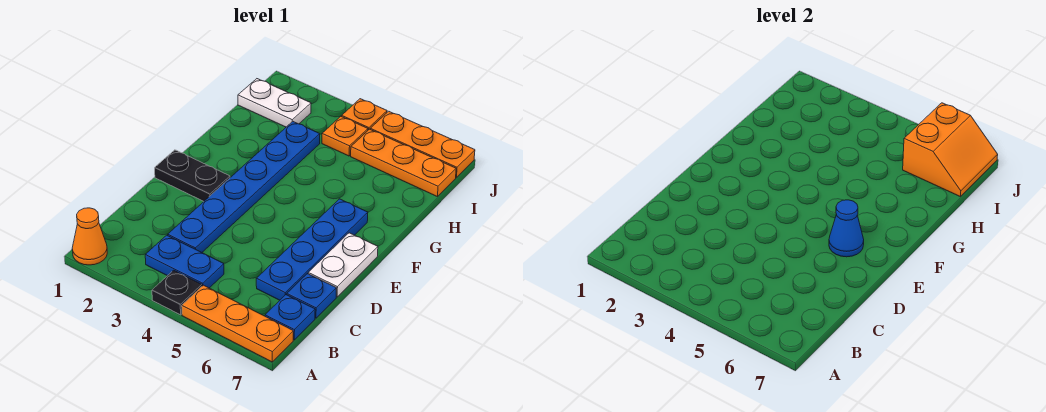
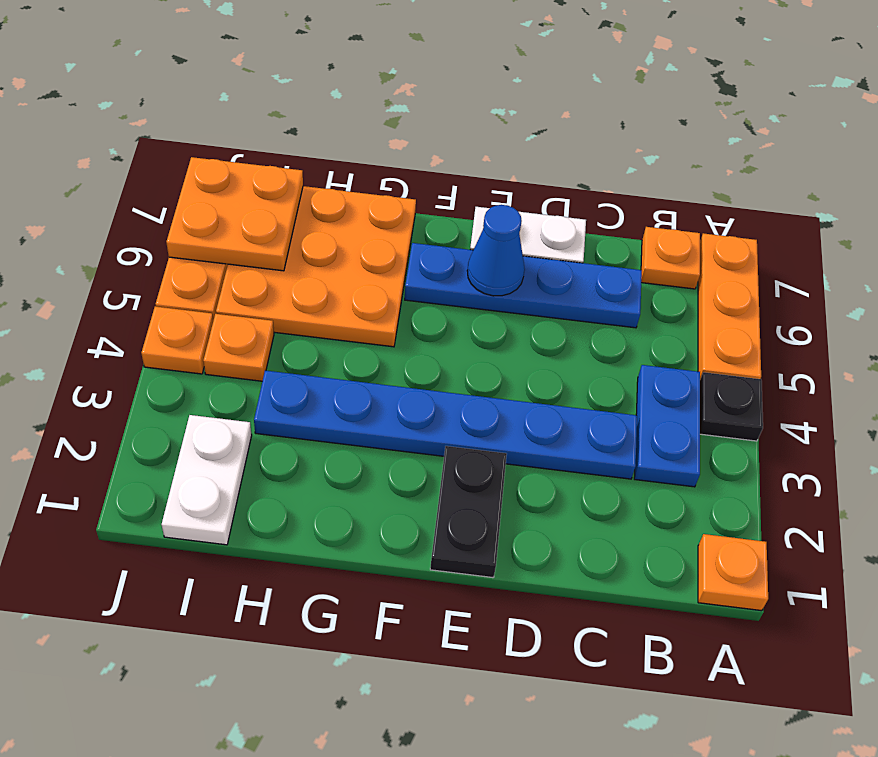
orange 1x1 cone [72,208,107,265] -> orange 1x1 plate [698,534,768,611]
blue 1x1 plate [265,295,315,340] -> orange 1x1 plate [641,227,700,289]
blue 1x1 plate [287,274,337,318] -> none
orange 1x3 plate [351,129,456,196] -> orange 3x3 plate [216,186,416,347]
orange 2x2 slope [903,103,998,196] -> orange 2x2 plate [166,157,303,271]

